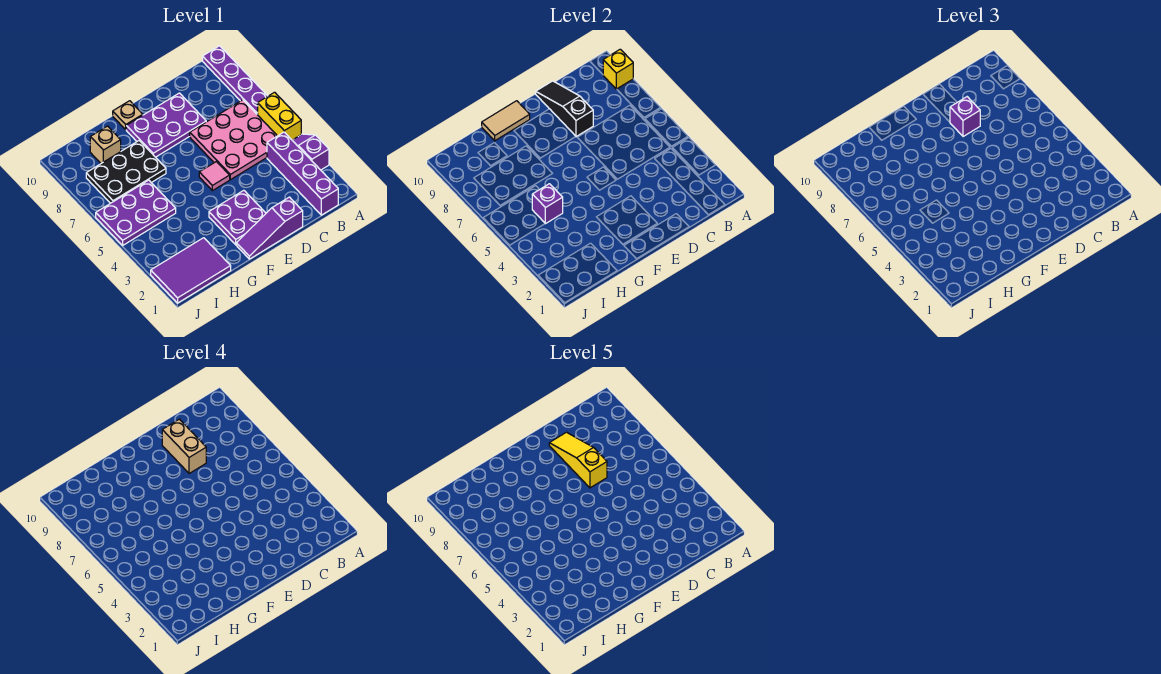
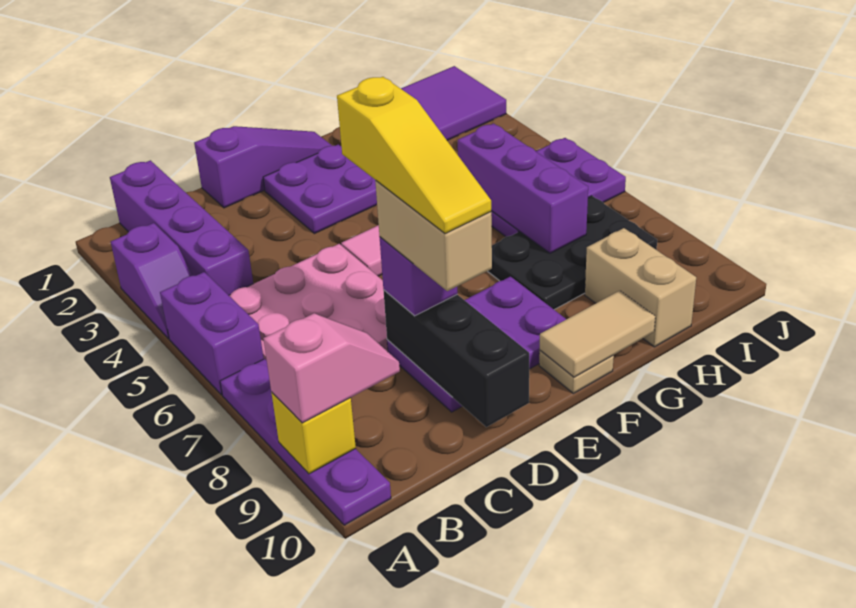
yellow 1x2 brick [258,92,301,140] -> purple 1x2 brick [160,272,264,395]
none -> pink 1x2 slope [263,313,400,423]
black 1x3 slope [536,81,593,137] -> black 1x3 brick [383,290,529,427]
purple 1x1 brick [532,184,563,224] -> purple 1x3 brick [458,123,588,253]
tan 1x1 brick [90,126,121,163] -> tan 1x2 brick [585,228,696,347]

